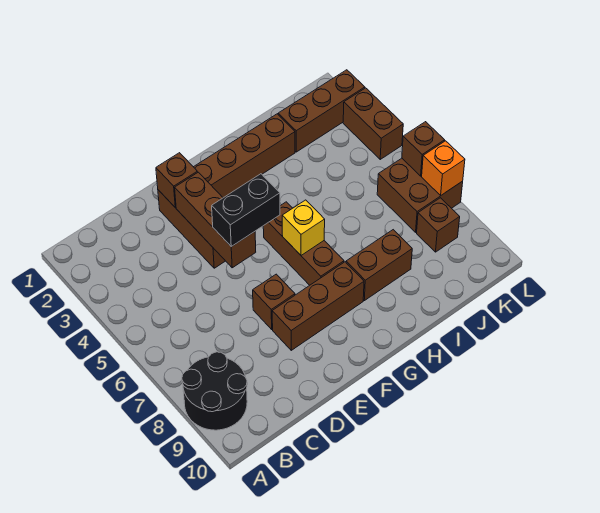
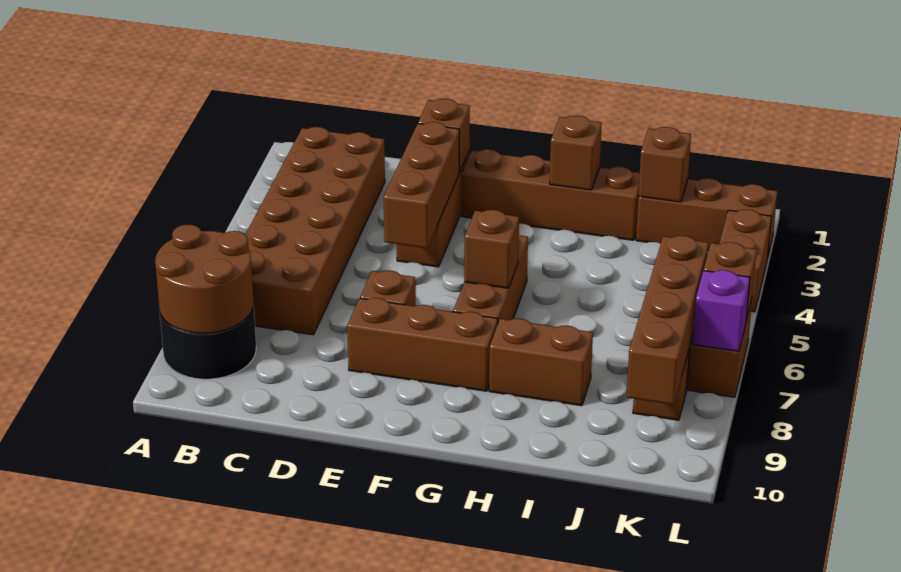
none -> brown 2x2 round brick [155,225,254,333]
none -> brown 2x6 brick [245,127,385,335]
black 1x2 brick [212,174,280,247] -> none
yellow 1x1 brick [282,200,325,255] -> brown 1x1 brick [464,210,519,288]
none -> brown 1x1 brick [550,115,602,190]
none -> brown 1x1 brick [638,127,691,202]
none -> brown 1x4 brick [627,236,708,405]
orange 1x1 brick [422,141,465,196] -> purple 1x1 brick [693,270,750,351]

